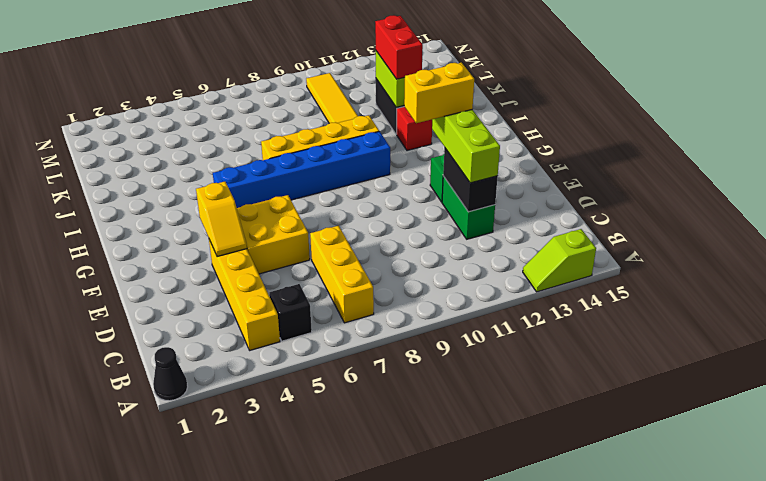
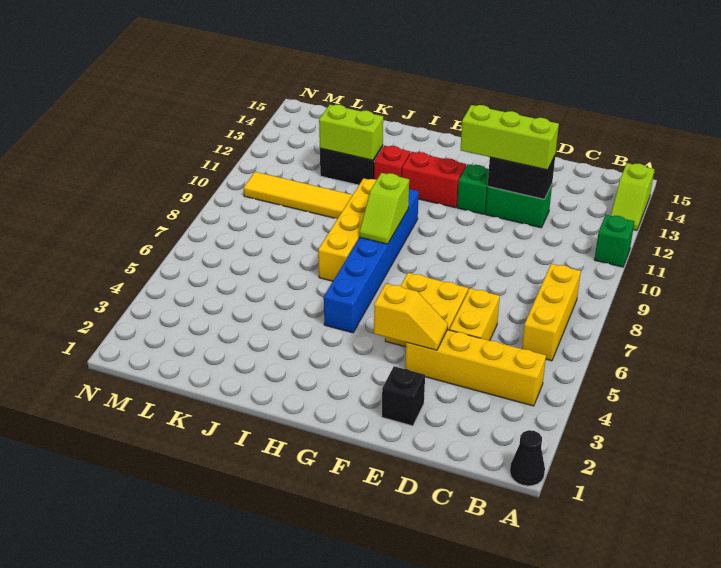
none -> green 1x1 brick [595,215,634,267]
black 1x1 brick [269,284,312,341] -> black 1x1 brick moved to [382,366,425,426]
yellow 1x3 brick [310,226,374,323] -> yellow 1x3 brick turned to [522,264,581,361]
yellow 1x2 brick [404,63,474,123] -> yellow 1x2 brick moved to [450,288,500,341]
none -> lime 1x2 slope [359,173,409,244]
red 1x2 brick [375,15,423,79] -> red 1x2 brick moved to [402,152,466,208]

